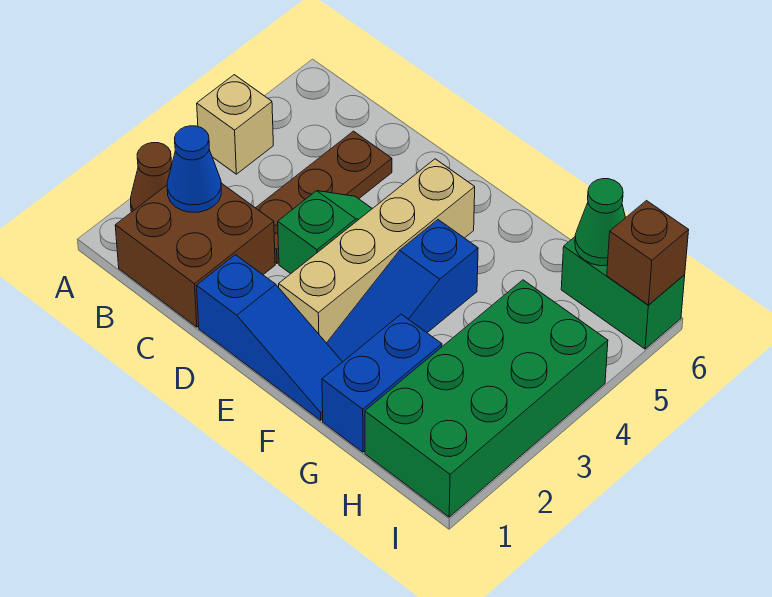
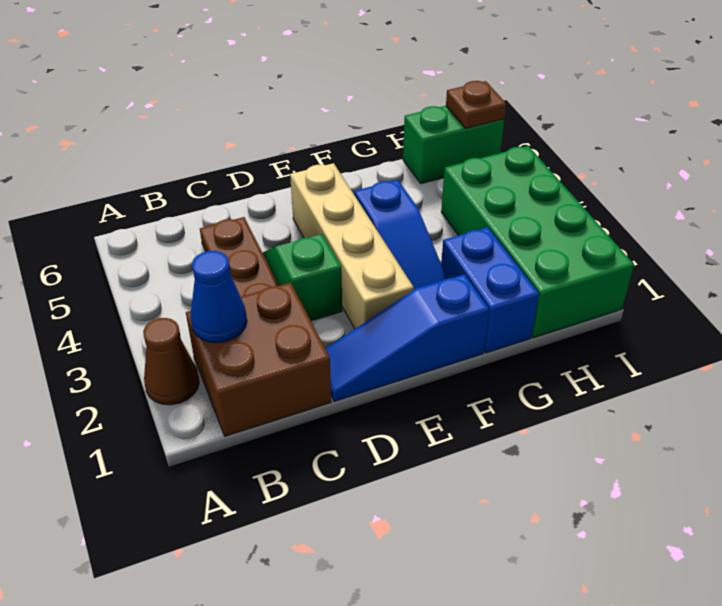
tan 1x1 brick [197,75,273,174] -> none
blue 1x3 slope [197,255,342,420] -> blue 1x3 slope turned to [326,274,489,401]
green 1x1 cone [575,179,626,266] -> none
brown 1x1 brick [607,201,689,305] -> brown 1x1 plate [446,81,506,128]

